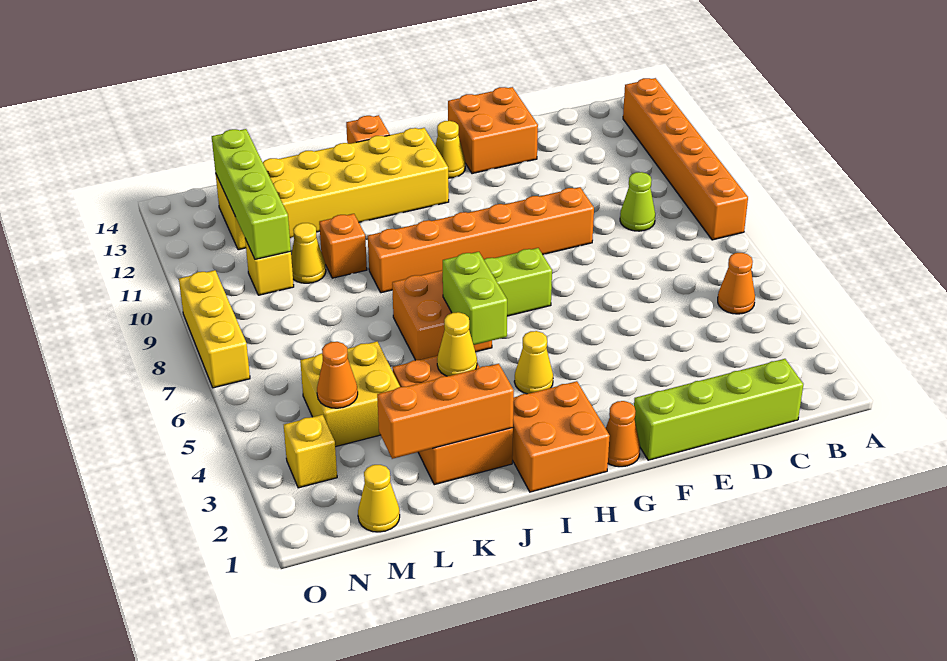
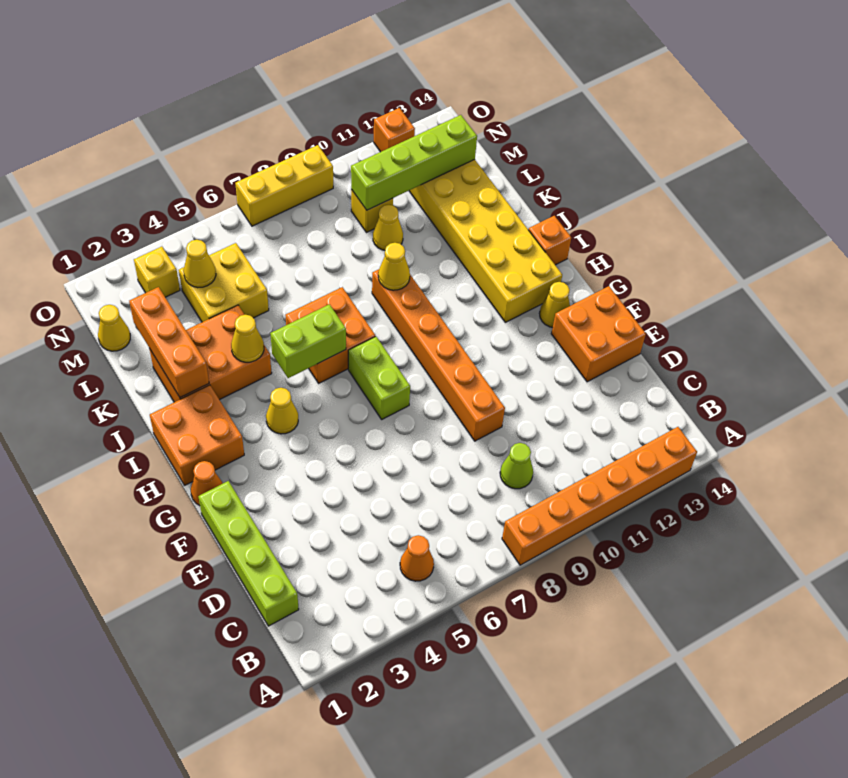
none -> yellow 1x1 cone [378,243,410,290]
orange 1x1 brick [319,214,367,278] -> orange 1x1 brick moved to [374,108,415,152]
orange 1x1 cone [317,342,358,408] -> yellow 1x1 cone [184,240,216,287]

